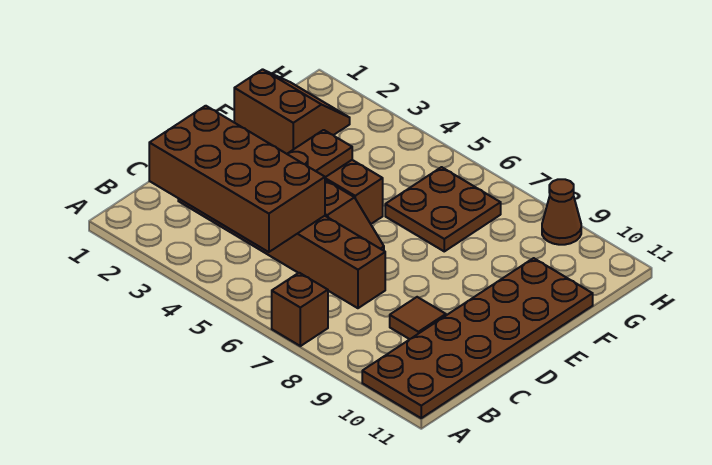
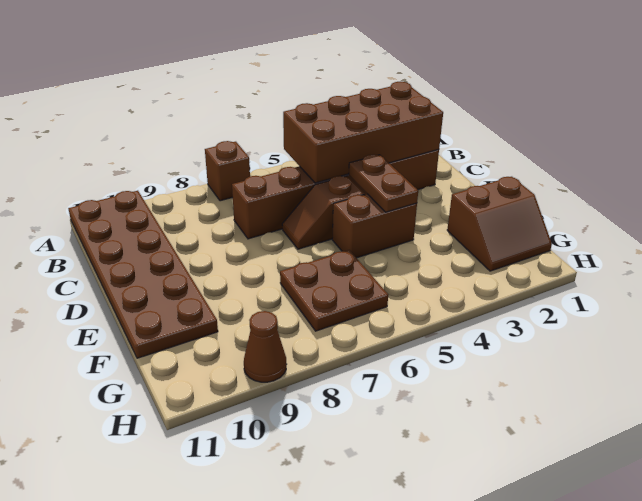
brown 1x1 tile [390,297,446,339] -> none

